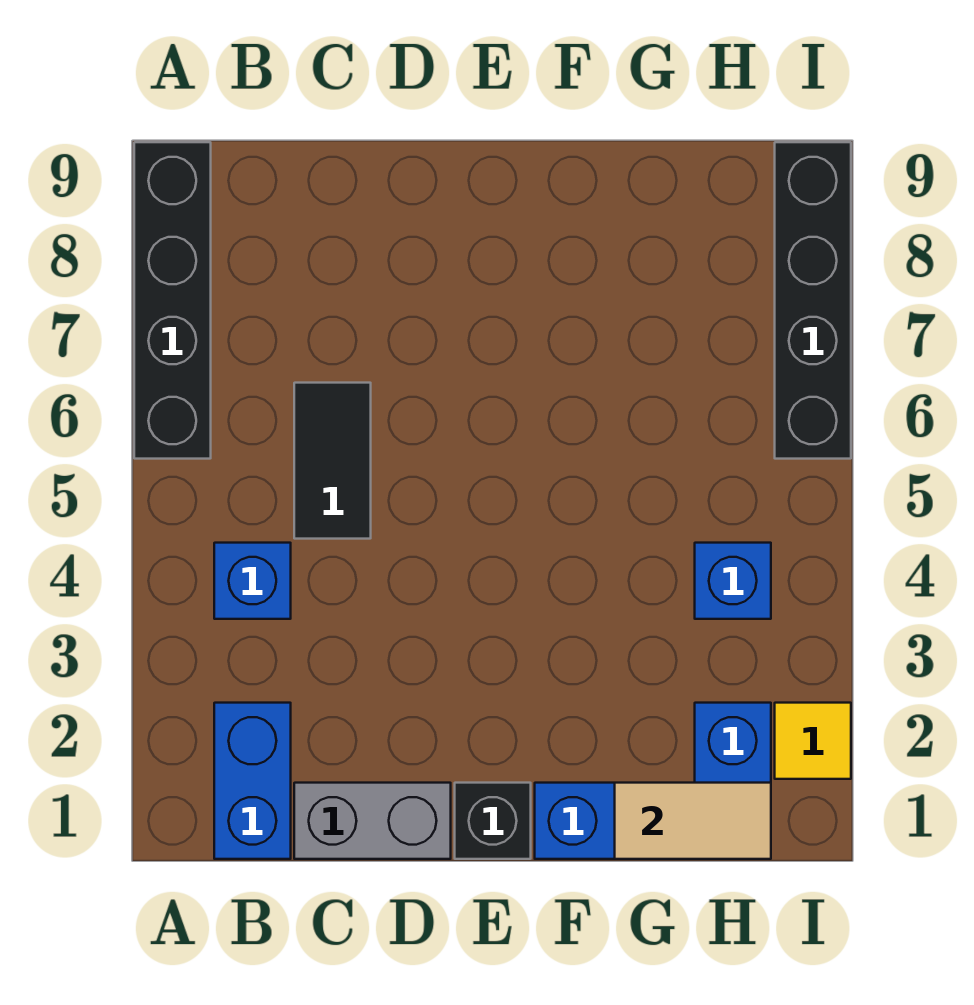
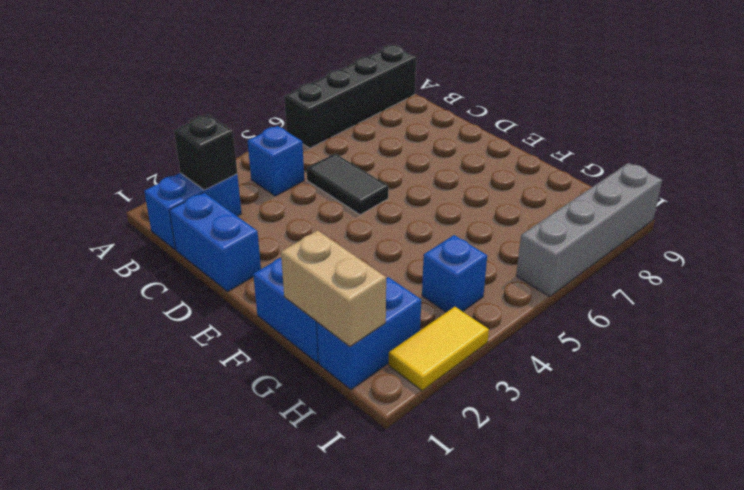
grey 1x2 brick [294,783,451,859] -> blue 1x2 brick [169,193,261,291]
black 1x2 tile [294,383,371,539] -> black 1x2 tile turned to [307,153,388,215]
black 1x1 brick [455,783,531,859] -> black 1x1 brick moved to [174,115,237,190]
tan 1x2 tile [615,783,771,859] -> tan 1x2 brick [281,231,386,347]
yellow 1x1 tile [775,703,851,779] -> yellow 1x2 tile [389,307,489,391]
black 1x4 brick [775,142,851,459] -> grey 1x4 brick [516,163,662,297]

